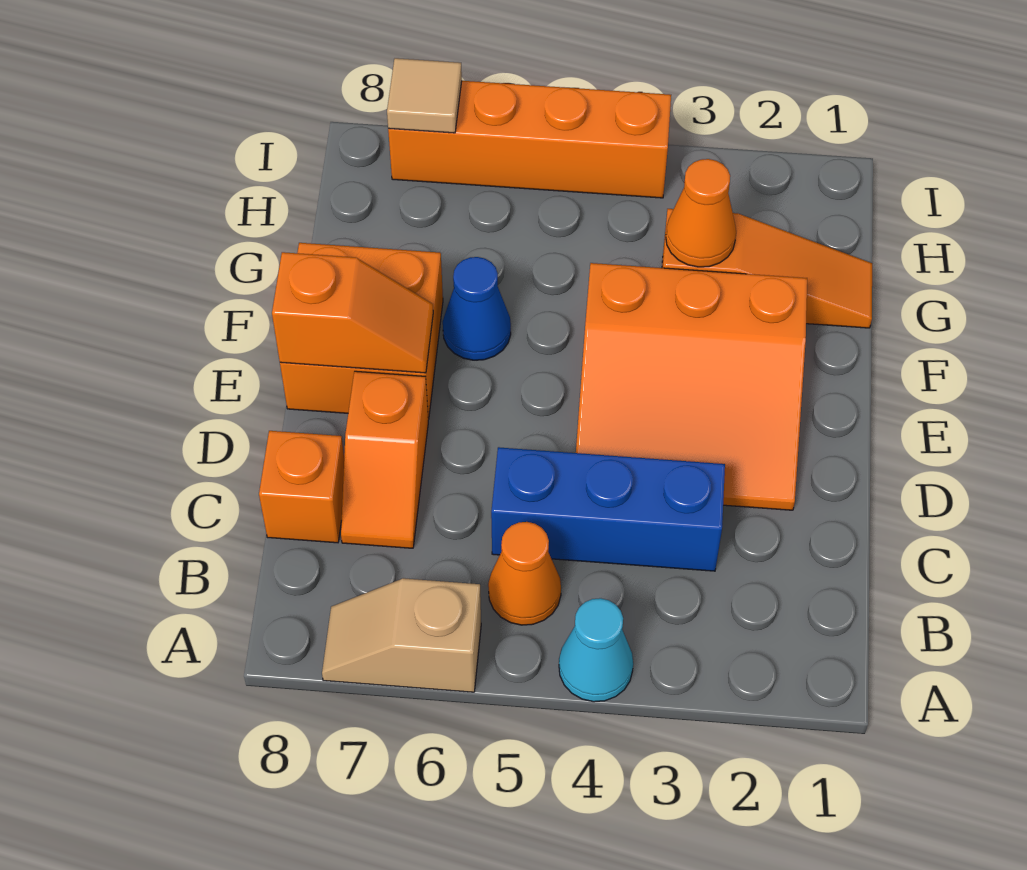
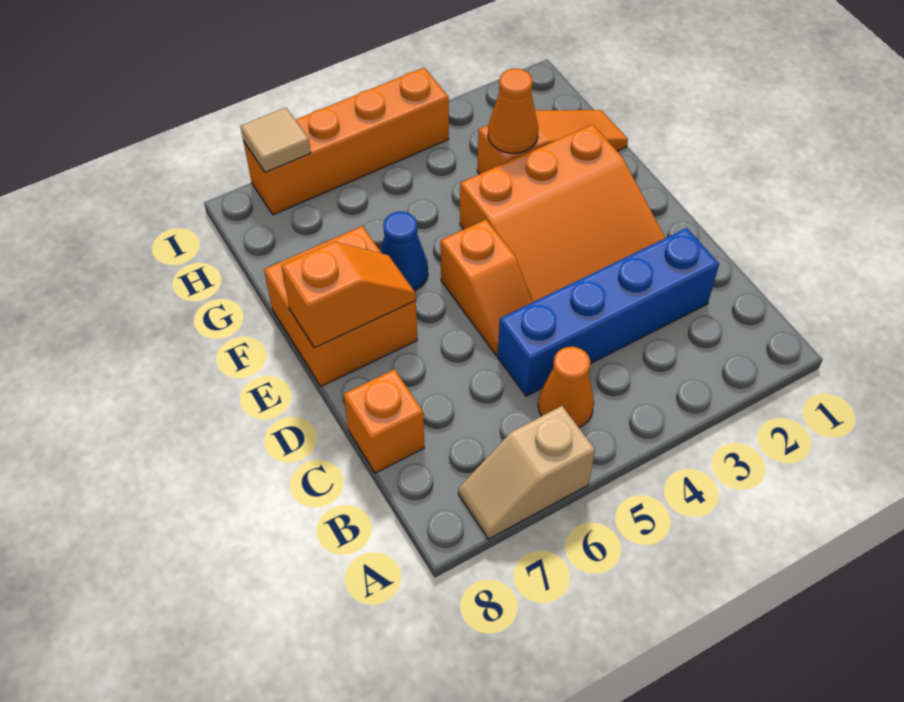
cyan 1x1 cone [559,598,633,702] -> none
blue 1x3 brick [491,447,725,571] -> blue 1x4 brick [498,228,719,396]
orange 1x2 slope [341,371,428,548] -> orange 1x2 slope moved to [441,220,533,355]

